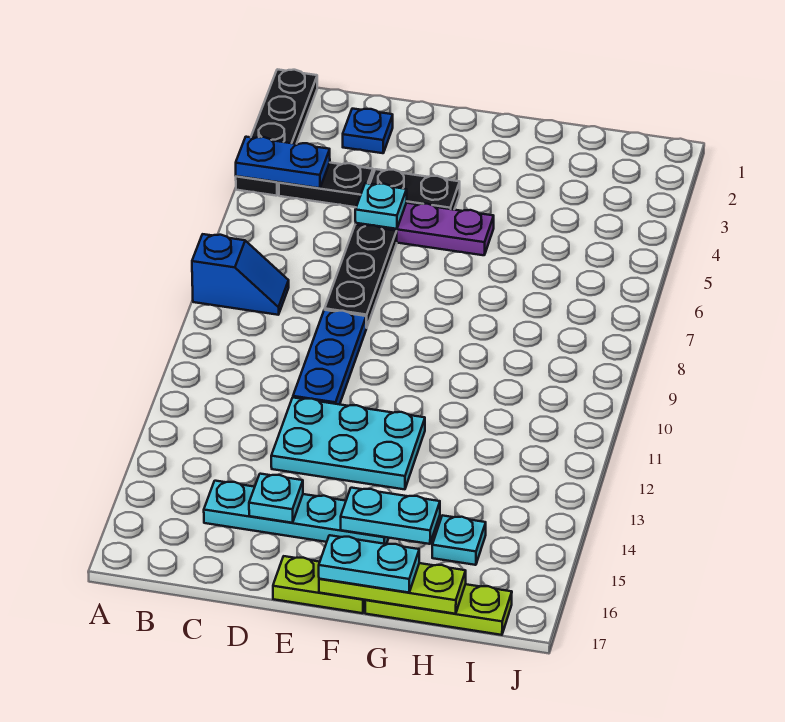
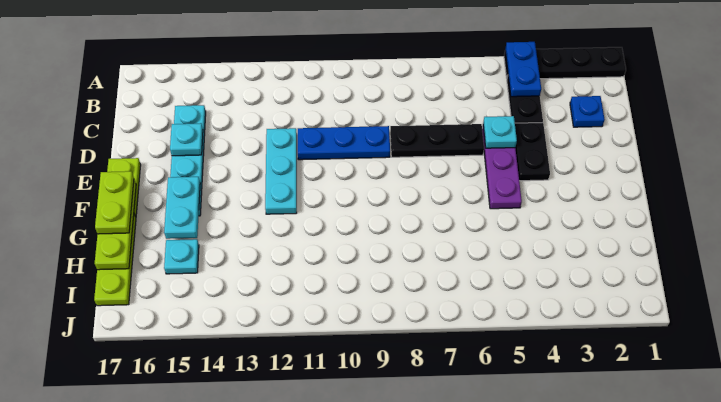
blue 1x2 slope [192,234,289,315] -> none
cyan 2x3 plate [271,398,425,489] -> cyan 1x3 plate [265,128,297,214]
cyan 1x2 plate [319,535,419,593] -> lime 1x2 plate [95,171,134,234]

